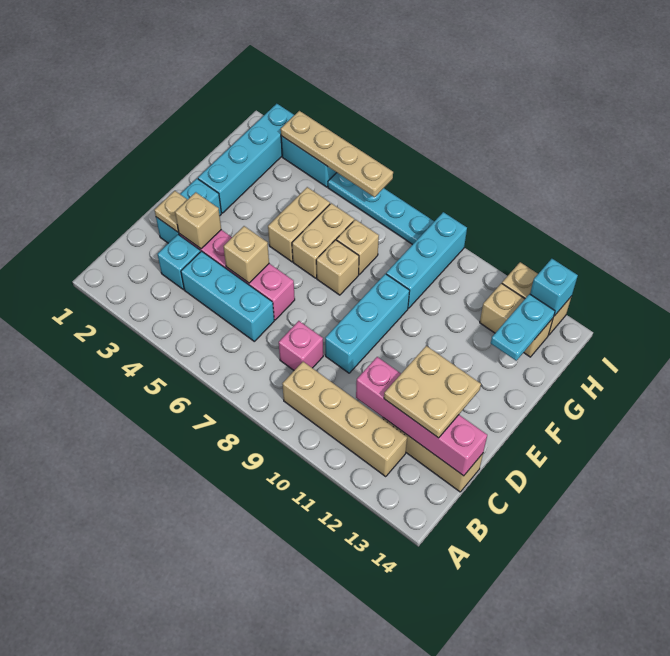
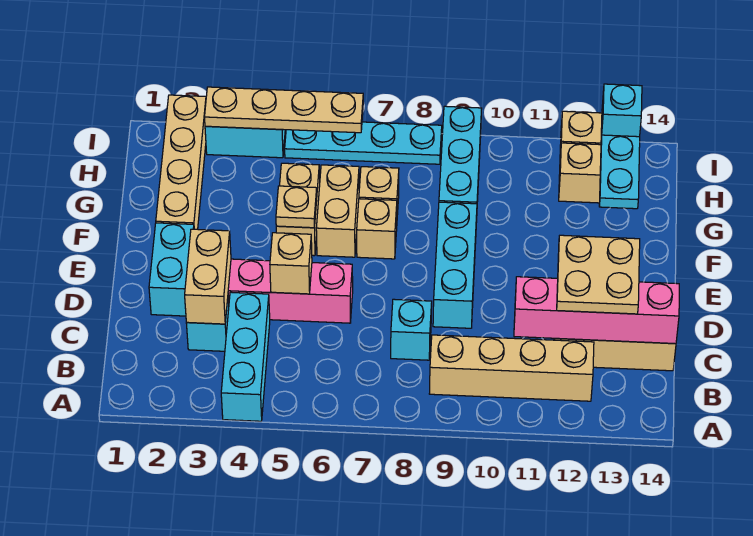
cyan 1x3 brick [181,251,274,341] -> cyan 1x3 brick turned to [221,292,270,421]
pink 1x1 brick [279,321,323,370] -> cyan 1x1 brick [391,299,432,360]
tan 1x1 plate [154,191,187,232] -> tan 1x1 plate moved to [276,186,317,228]
tan 1x1 brick [175,192,221,249] -> tan 1x2 brick [185,229,231,324]
cyan 1x4 brick [198,104,294,213] -> tan 1x4 brick [156,95,206,229]

